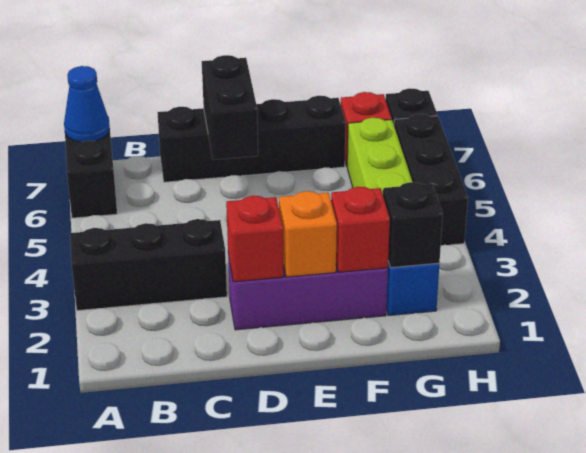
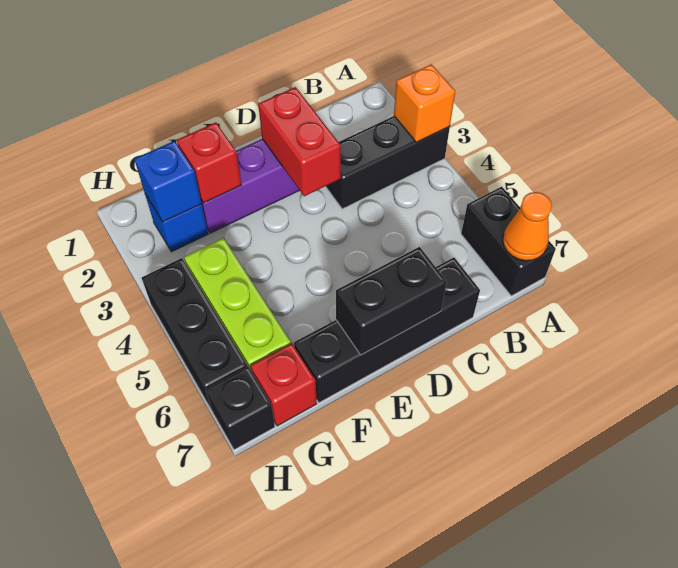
blue 1x1 cone [64,66,110,142] -> orange 1x1 cone [503,192,552,261]
red 1x1 brick [226,196,284,282] -> red 1x2 brick [258,87,341,196]
black 1x2 brick [202,55,258,160] -> black 1x2 brick turned to [336,247,447,355]
orange 1x1 brick [279,191,337,277] -> orange 1x1 brick moved to [394,64,455,142]
black 1x1 brick [383,182,443,268] -> blue 1x1 brick [134,141,202,222]

